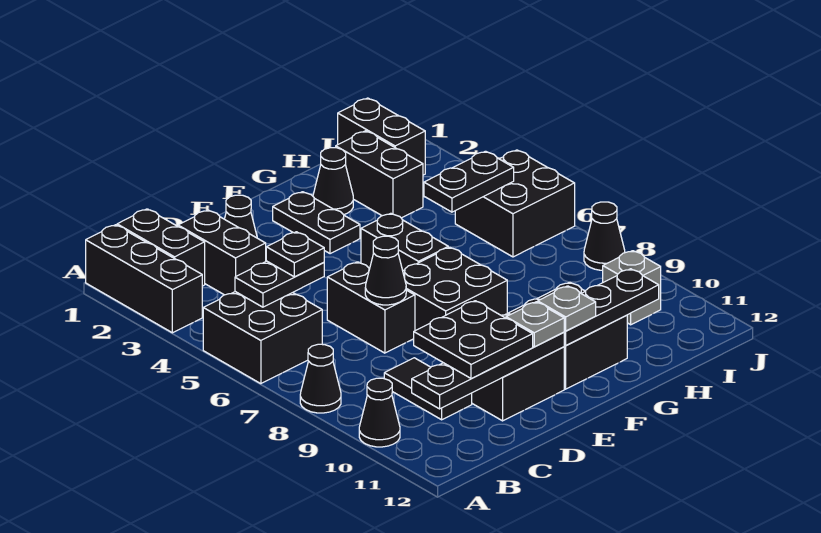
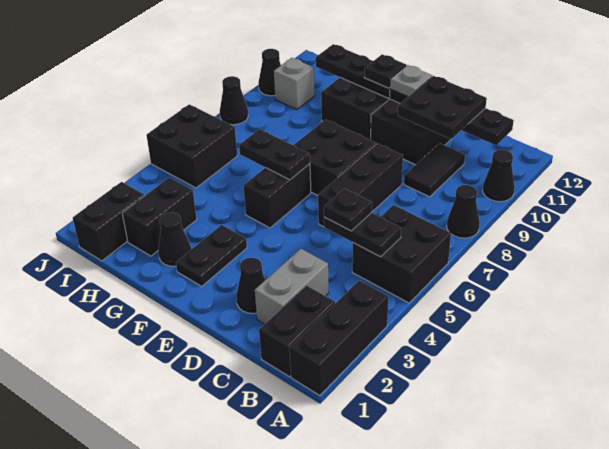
black 1x2 brick [178,210,266,295] -> grey 1x2 brick [255,249,329,324]
black 1x2 brick [327,262,415,353] -> black 1x3 brick [318,143,403,227]
black 1x1 cone [365,236,406,305] -> black 1x1 cone moved to [258,49,281,96]
grey 1x1 plate [538,286,596,331] -> black 1x1 plate [364,54,406,88]
black 1x2 plate [424,151,514,212] -> black 1x2 plate moved to [239,129,310,180]

